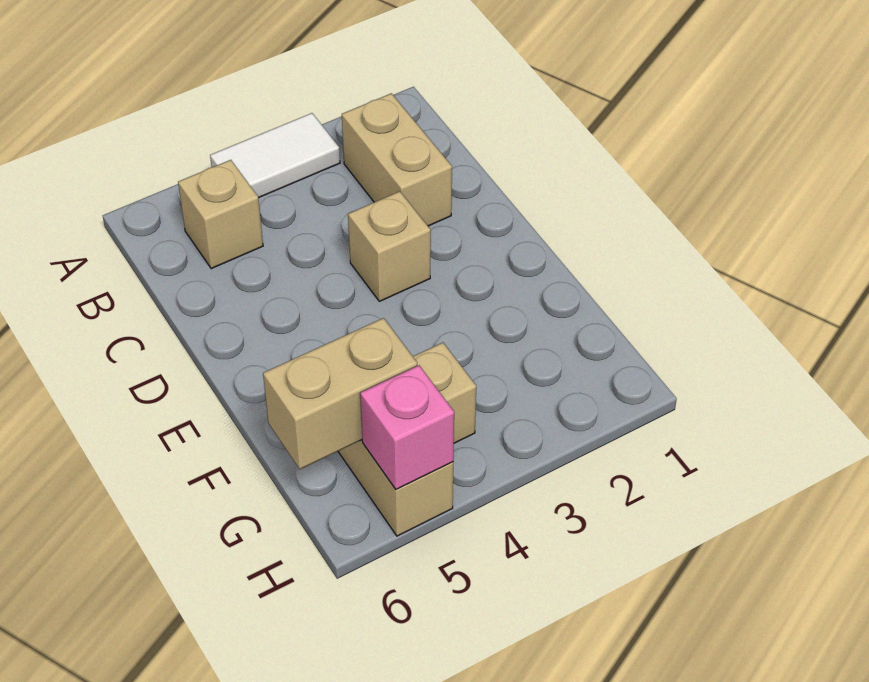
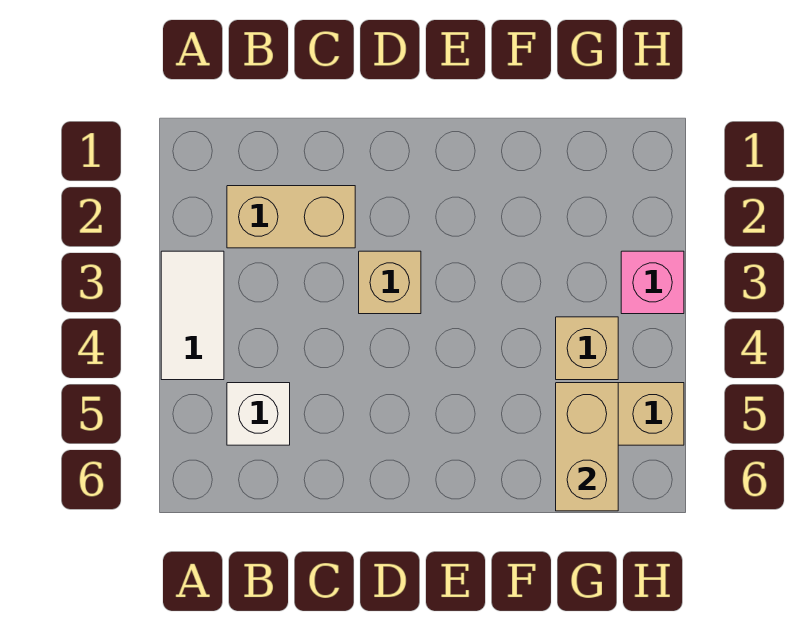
tan 1x1 brick [178,160,263,269] -> white 1x1 brick [227,383,290,445]
pink 1x1 brick [360,365,454,489] -> pink 1x1 brick moved to [621,251,684,314]

